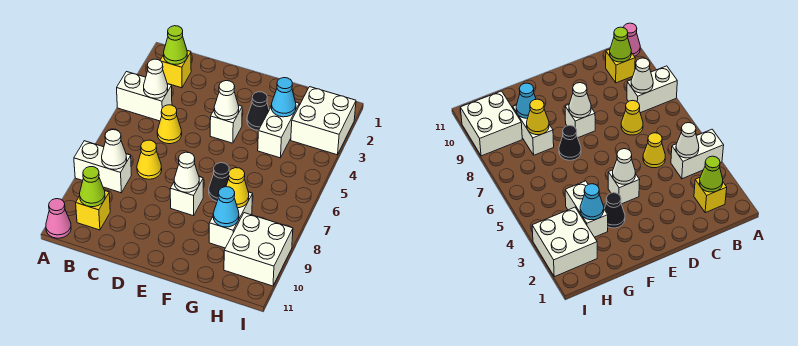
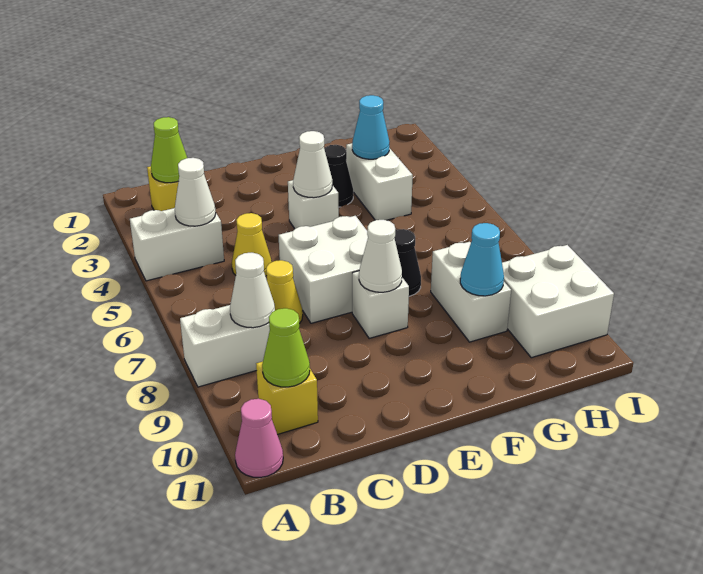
yellow 1x1 cone [226,168,249,208] -> none
white 2x2 brick [291,87,356,155] -> white 2x2 brick moved to [279,216,368,323]

